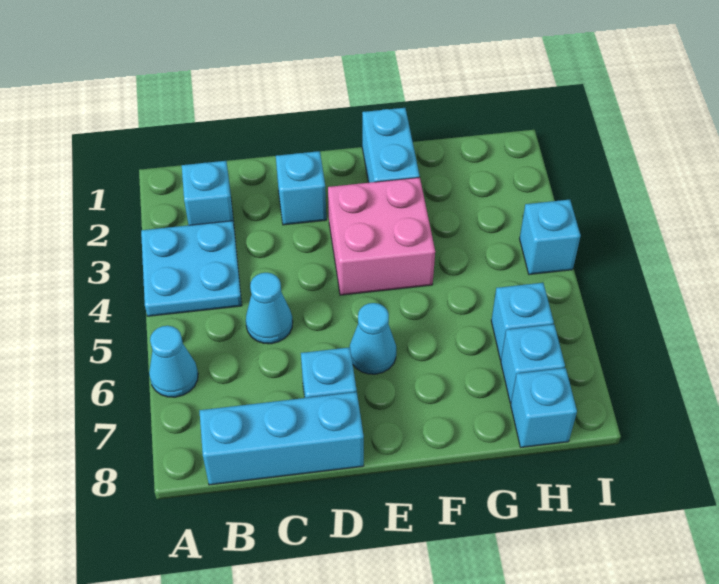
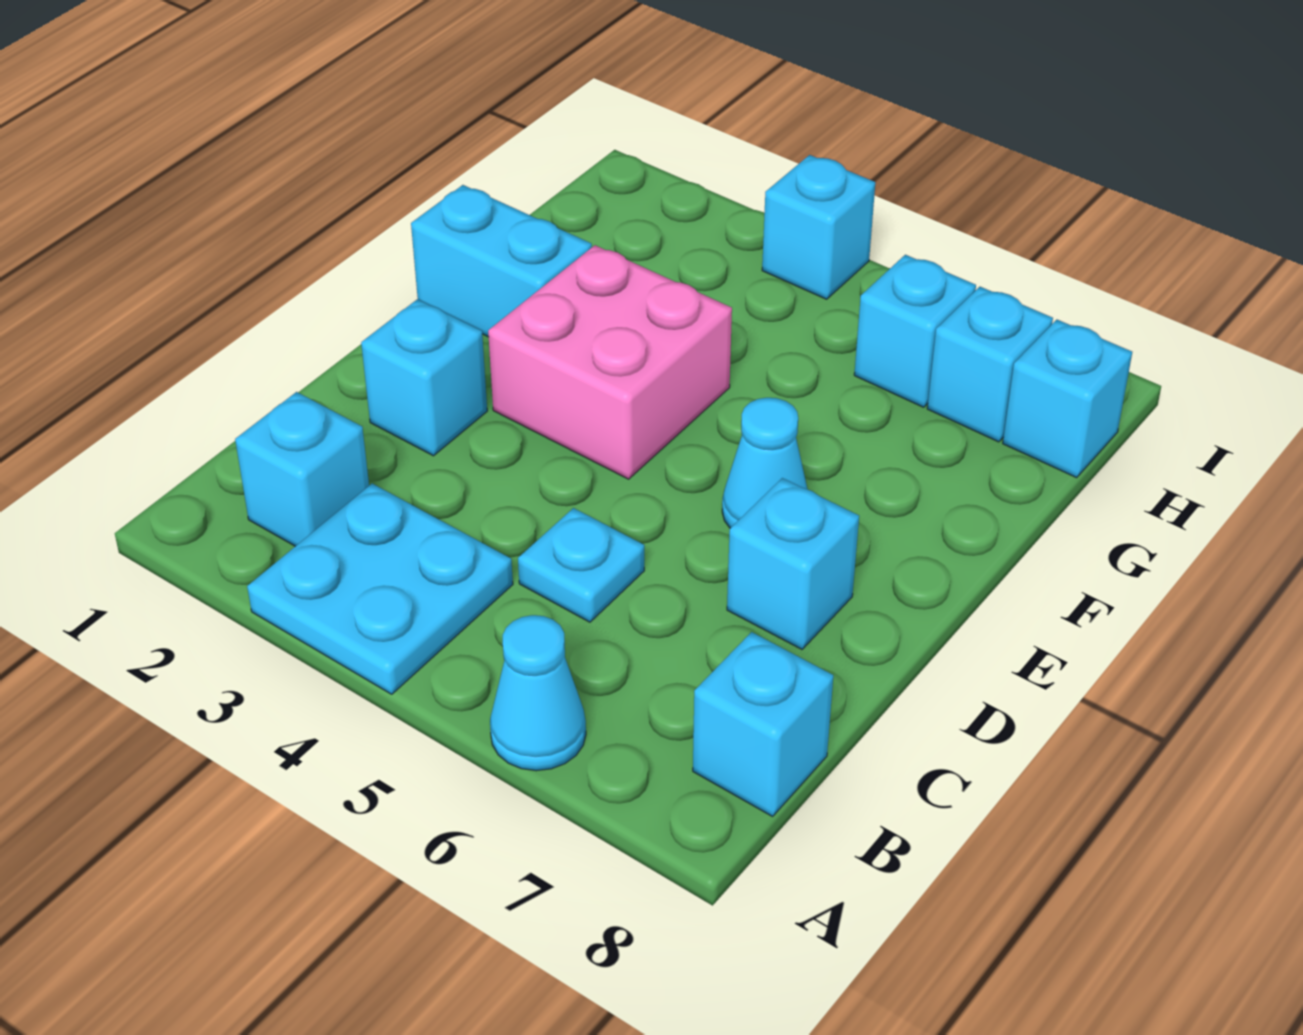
cyan 1x3 brick [199,392,364,485] -> cyan 1x1 brick [693,632,833,816]
cyan 1x1 cone [246,273,293,344] -> cyan 1x1 plate [518,508,644,622]

